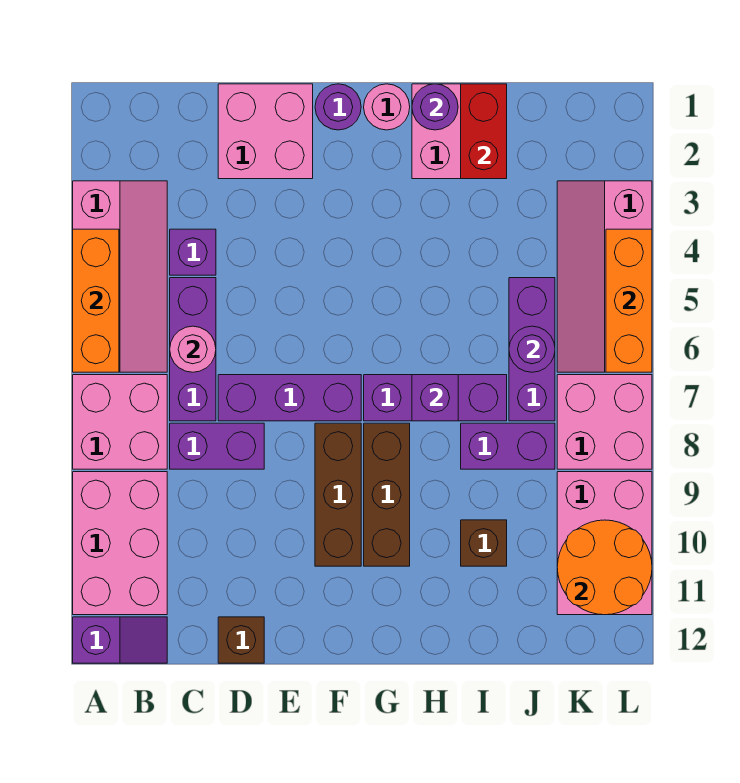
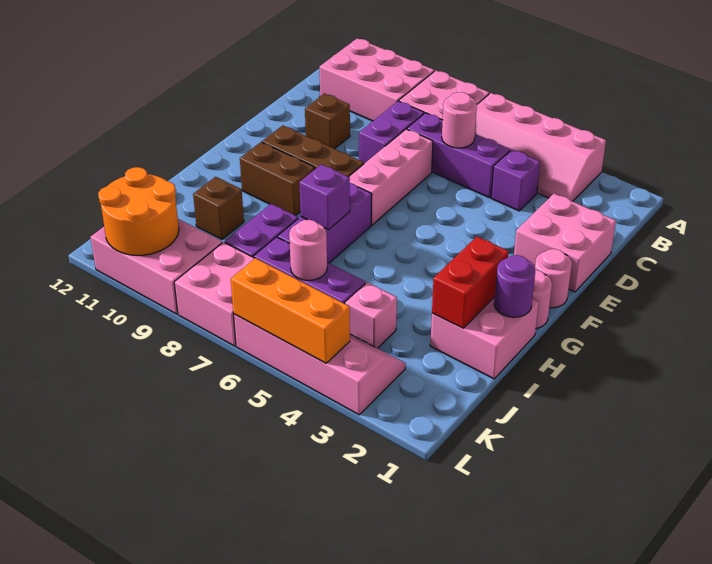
orange 1x3 brick [73,229,119,372] -> none
purple 1x2 slope [73,617,167,663] -> none
purple 1x3 brick [218,375,361,421] -> pink 1x3 brick [349,129,433,225]
brown 1x1 brick [218,617,264,663] -> brown 1x1 brick moved to [305,94,350,149]
purple 1x1 round brick [315,84,361,130] -> pink 1x1 round brick [535,249,572,308]
brown 1x3 brick [364,423,410,566] -> brown 1x2 brick [240,142,314,216]
red 1x2 brick [461,84,507,179] -> red 1x2 brick turned to [432,237,509,328]
none -> pink 1x1 brick [345,282,397,348]
purple 1x1 round brick [509,326,555,372] -> pink 1x1 round brick [289,220,327,280]

